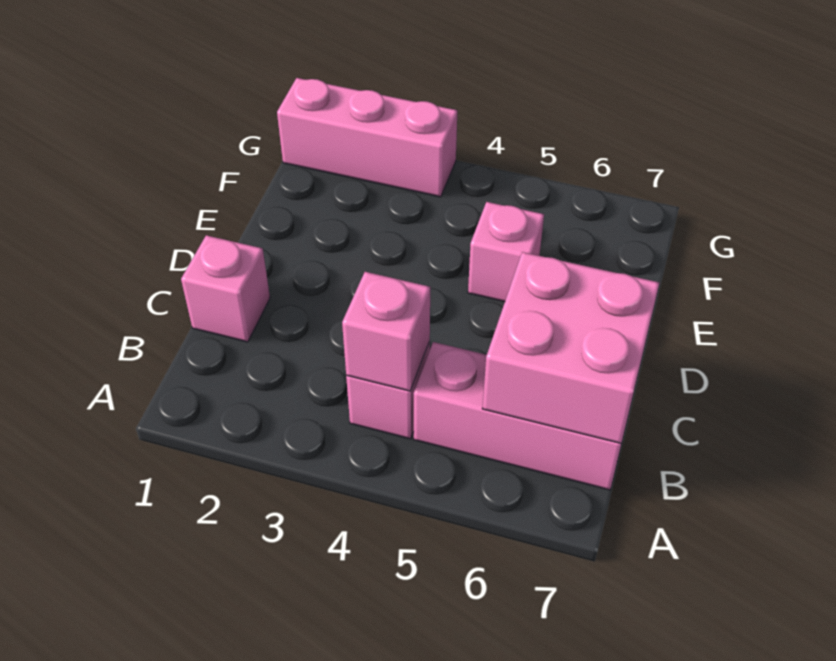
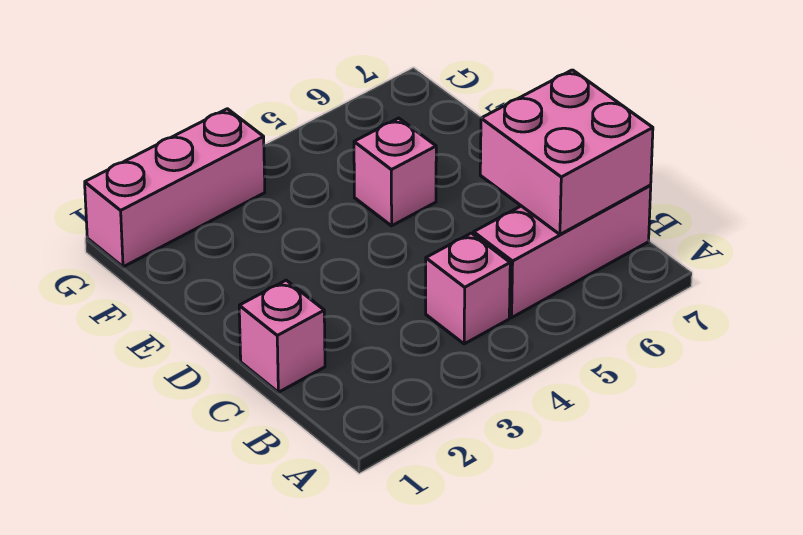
pink 1x1 brick [342,272,430,391] -> none

